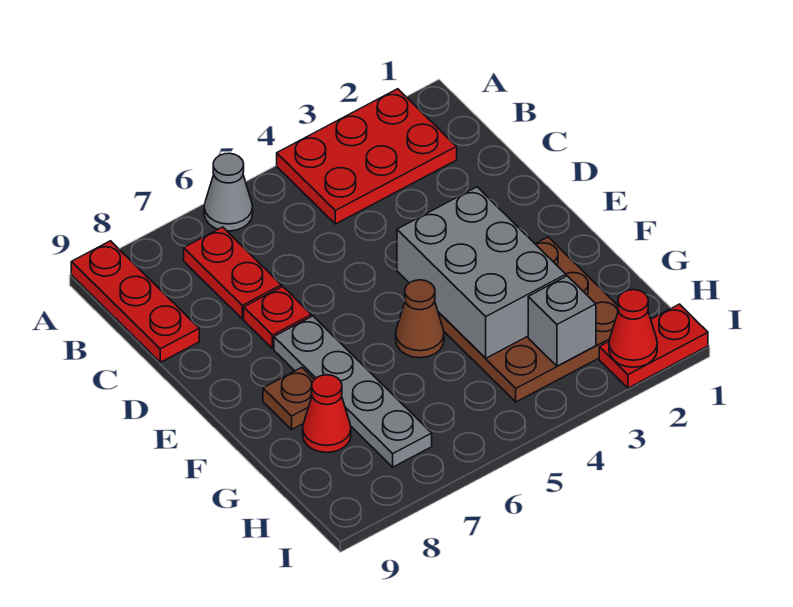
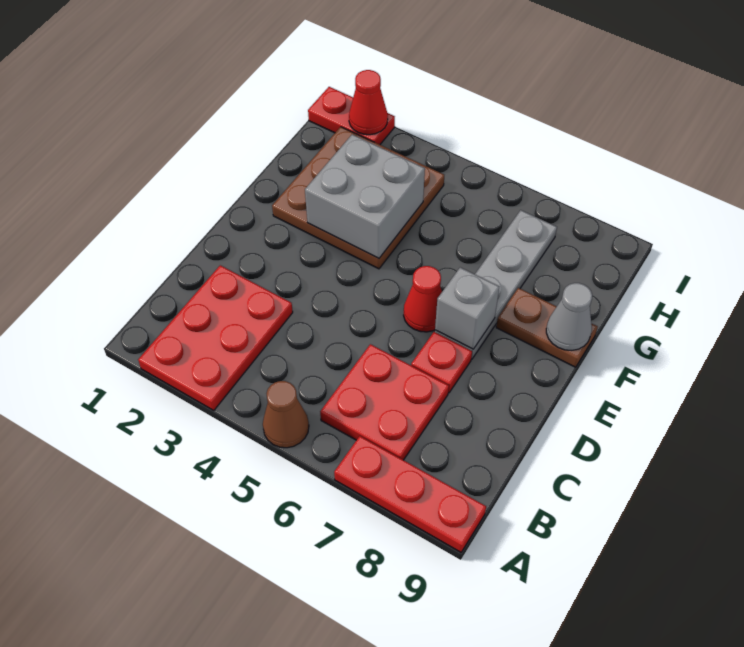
red 2x3 plate [277,89,457,224] -> red 2x3 plate turned to [138,265,293,410]
grey 1x1 cone [204,153,253,231] -> grey 1x1 cone moved to [546,283,592,350]
red 1x3 plate [71,241,199,362] -> red 1x3 plate turned to [334,436,486,552]
red 1x2 plate [184,227,281,319] -> red 2x2 plate [320,344,449,460]
grey 2x3 brick [397,187,566,358] -> grey 2x2 brick [305,134,425,258]
brown 1x1 cone [396,280,444,358] -> brown 1x1 cone moved to [263,381,309,448]
brown 1x1 plate [263,368,314,430] -> brown 1x2 plate [496,288,598,367]
red 1x1 cone [303,375,351,453] -> red 1x1 cone moved to [404,266,442,332]
grey 1x1 brick [528,276,596,366] -> grey 1x1 brick moved to [435,267,499,349]

